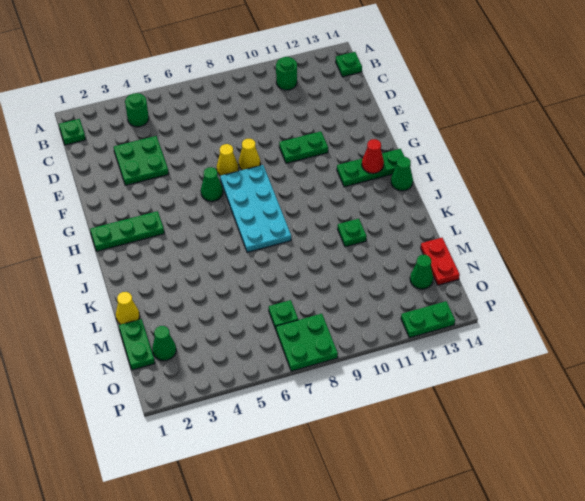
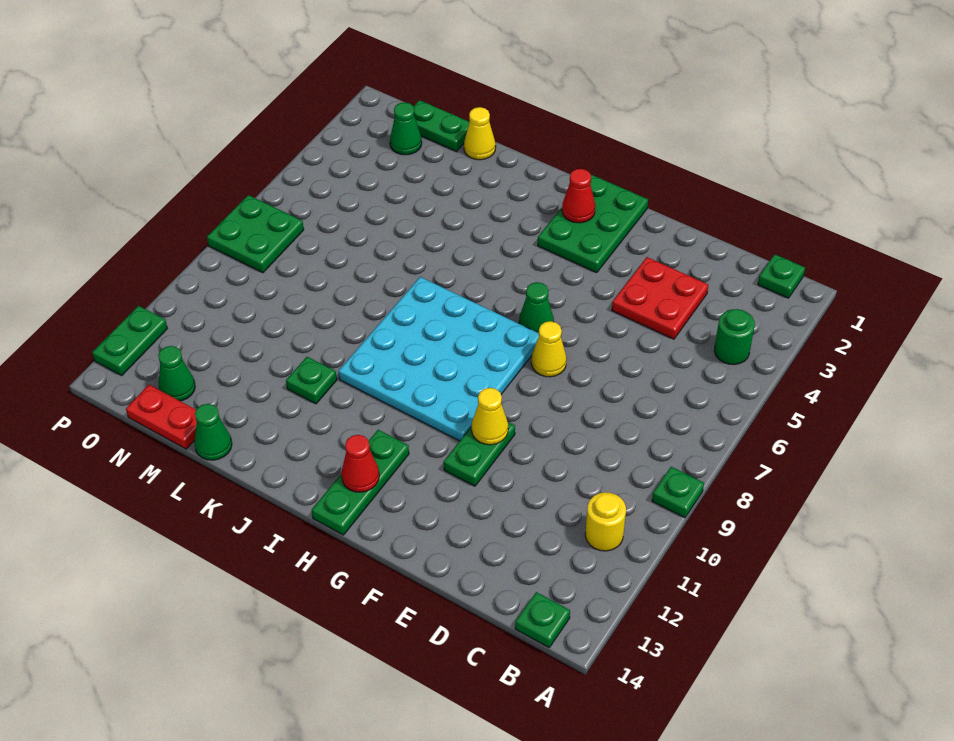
green 1x1 round brick [276,57,297,90] -> yellow 1x1 round brick [585,492,626,551]
green 2x2 plate [114,136,169,185] -> red 2x2 plate [612,257,708,339]
yellow 1x1 cone [239,139,260,170] -> yellow 1x1 cone moved to [472,388,508,445]
cyan 2x4 plate [220,165,291,252] -> cyan 4x4 plate [338,277,539,441]
green 1x3 plate [90,211,164,251] -> green 2x3 plate [538,175,648,273]
none -> red 1x1 cone [562,169,595,223]
green 1x1 cone [391,157,413,191] -> green 1x1 cone moved to [194,404,232,460]
green 1x1 plate [269,300,298,329] -> green 1x1 plate moved to [652,467,704,518]

